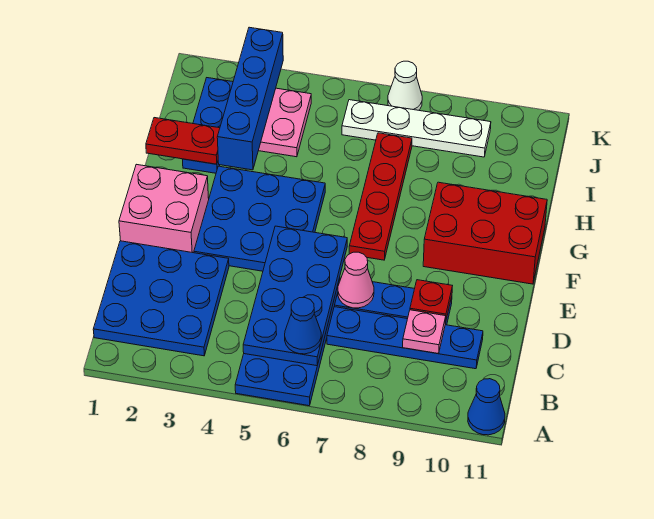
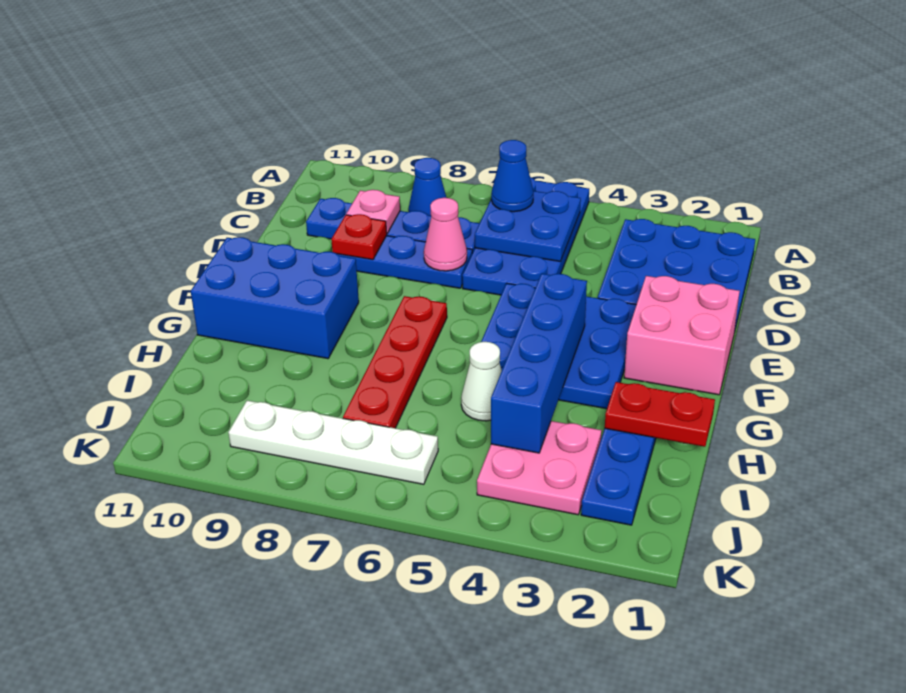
blue 1x1 cone [468,379,505,435] -> blue 1x1 cone moved to [408,158,447,216]
blue 2x4 plate [243,226,347,366] -> blue 2x2 plate [475,191,581,261]
red 2x3 brick [423,182,547,284] -> blue 2x3 brick [191,237,359,359]
blue 1x4 brick [217,27,283,170] -> blue 1x4 brick moved to [491,274,587,453]
white 1x1 cone [388,61,422,110] -> white 1x1 cone moved to [461,342,502,421]

